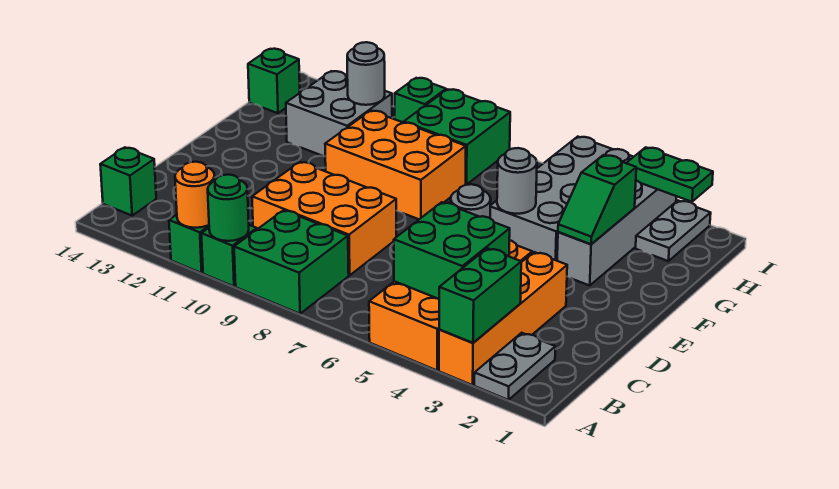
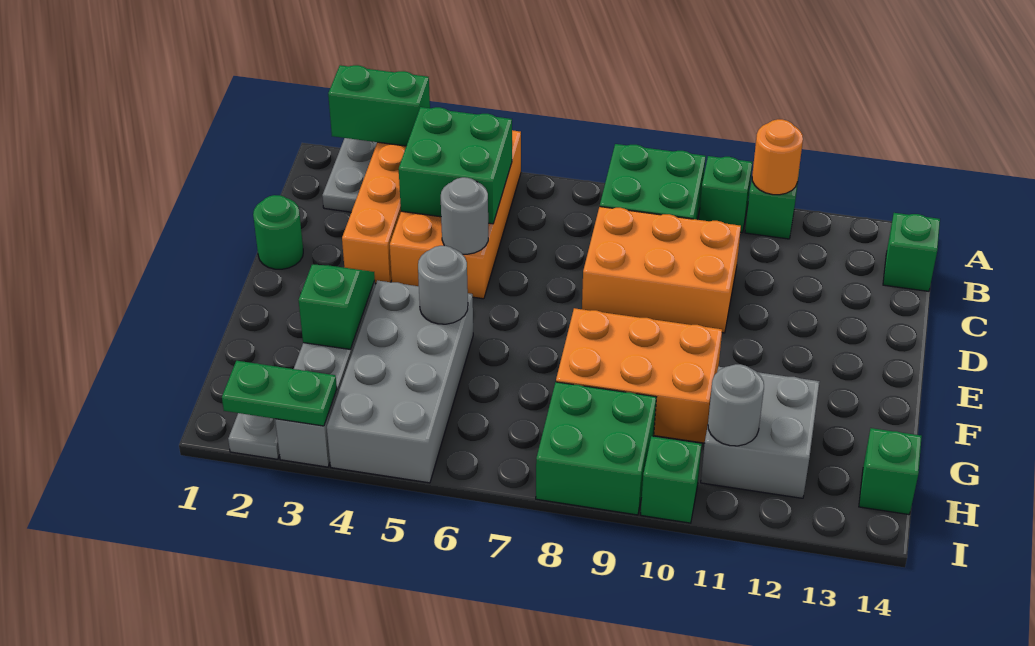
green 1x2 brick [439,248,521,343] -> green 1x2 brick turned to [328,65,430,146]
green 1x1 round brick [208,175,249,241] -> green 1x1 round brick moved to [253,195,303,269]

